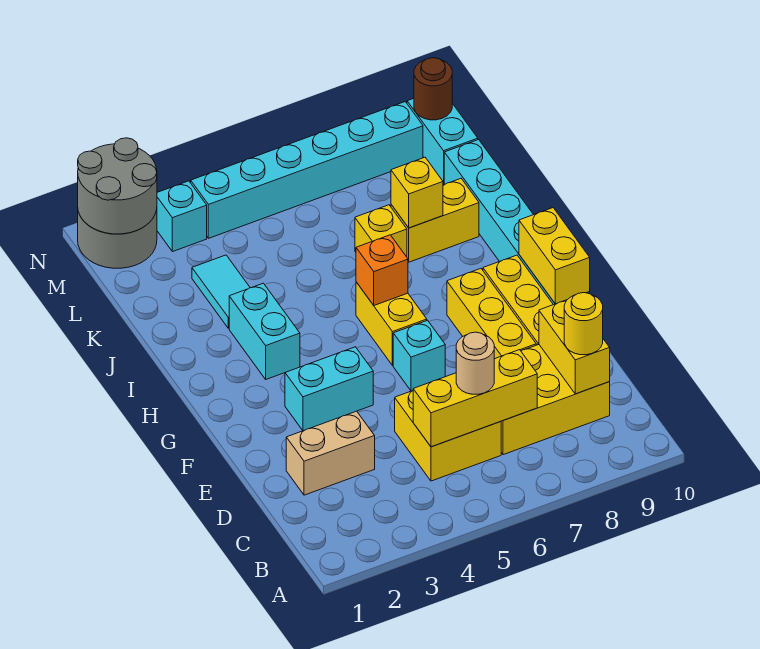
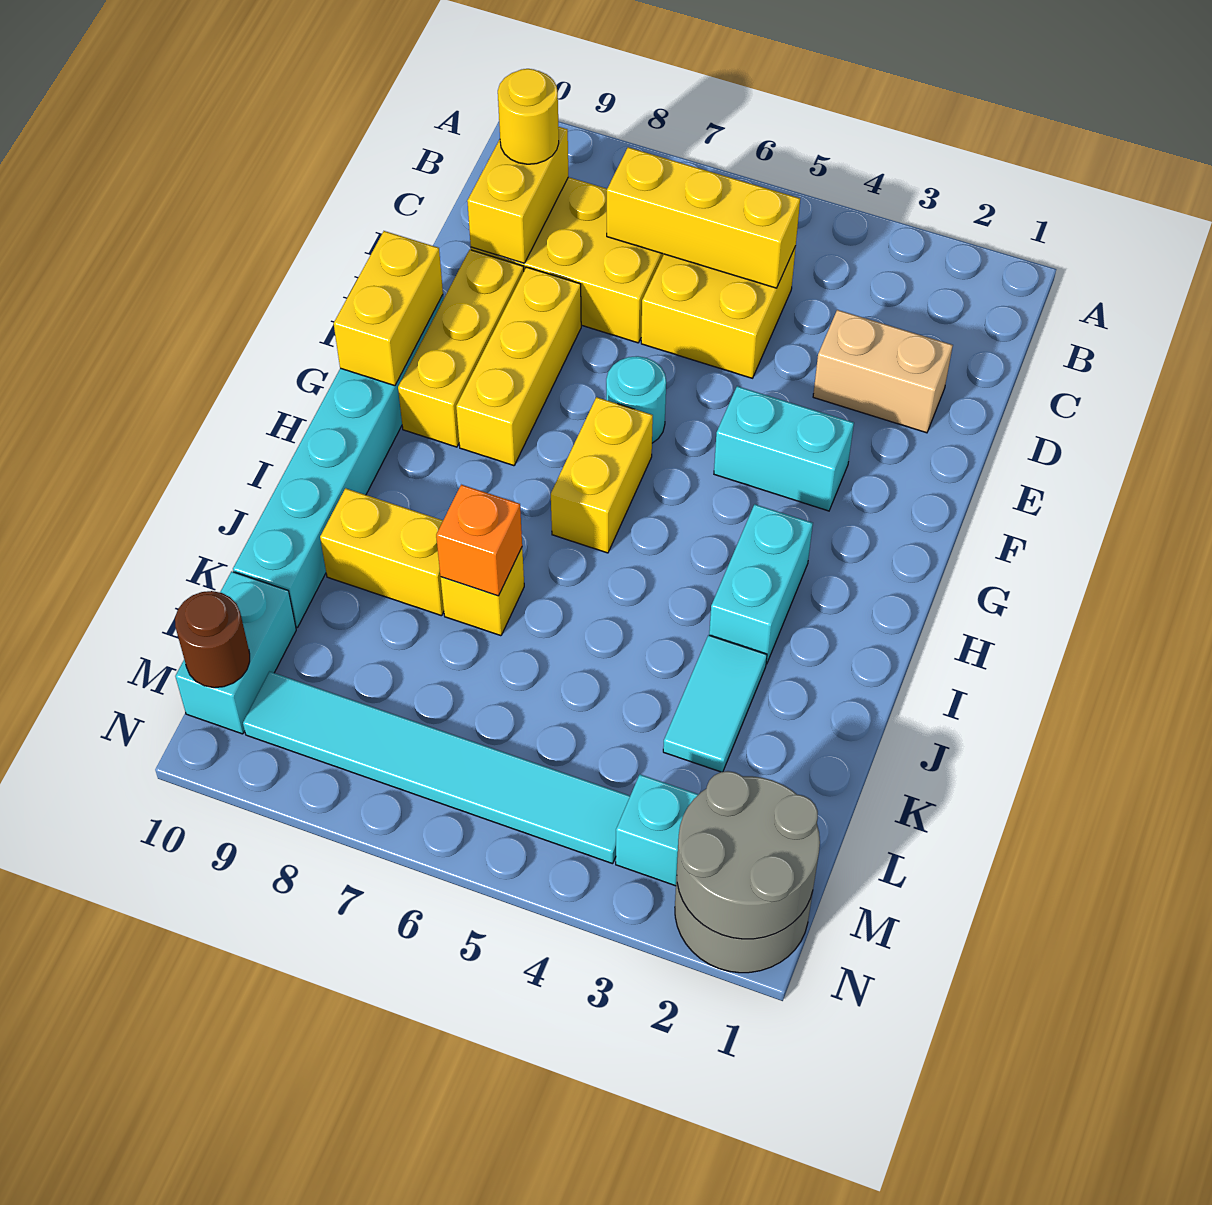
tan 1x1 round brick [456,332,494,394] -> none
cyan 1x1 brick [393,320,445,391] -> cyan 1x1 round brick [606,356,666,443]
orange 1x1 brick [356,235,408,305] -> orange 1x1 brick moved to [436,485,522,596]
yellow 1x1 brick [391,157,443,228] -> none
cyan 1x6 brick [190,102,423,238] -> cyan 1x6 tile [243,672,630,864]

